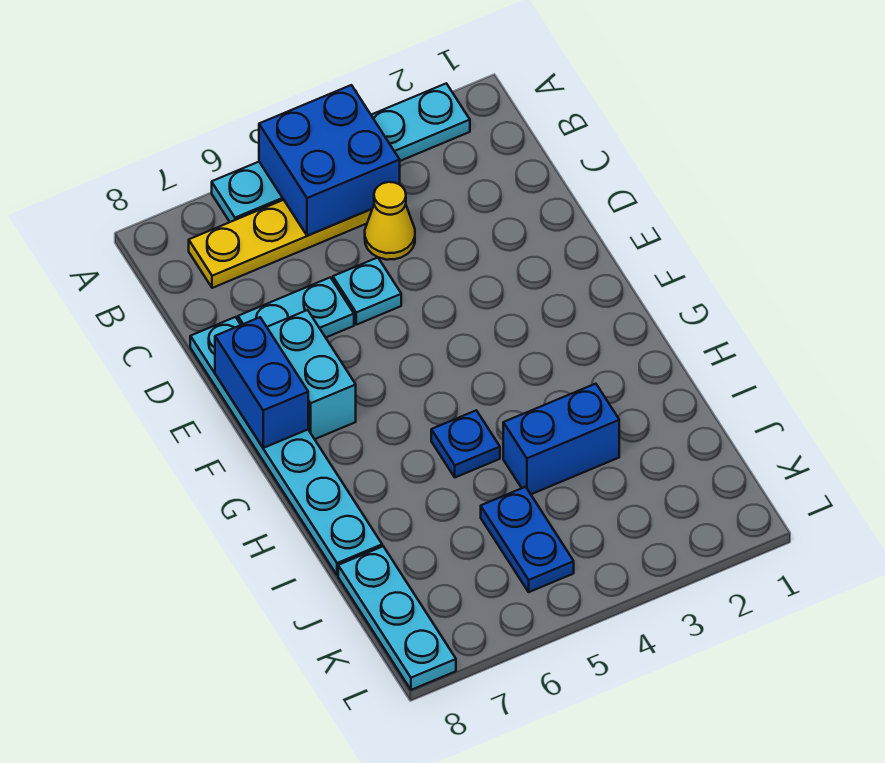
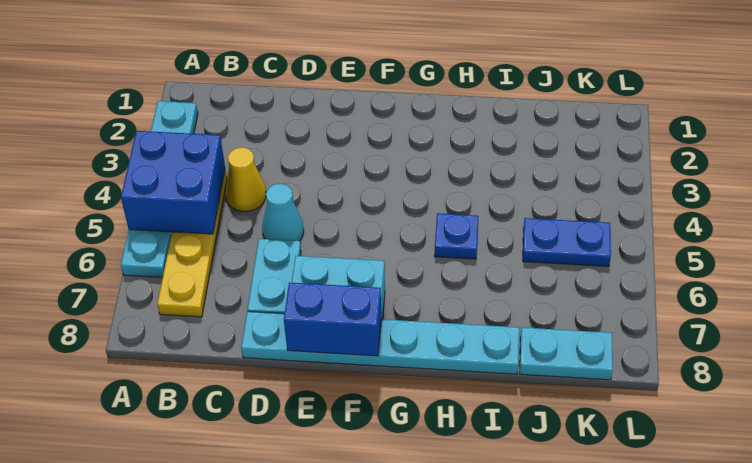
cyan 1x1 plate [333,258,401,325] -> cyan 1x1 cone [262,184,304,241]
blue 1x2 brick [503,384,619,494] -> none
cyan 1x3 plate [338,546,456,690] -> cyan 1x2 plate [519,328,613,380]

